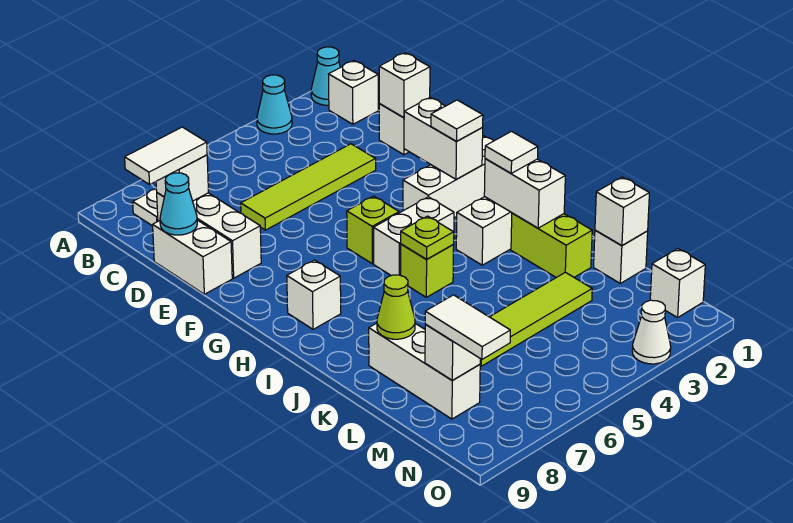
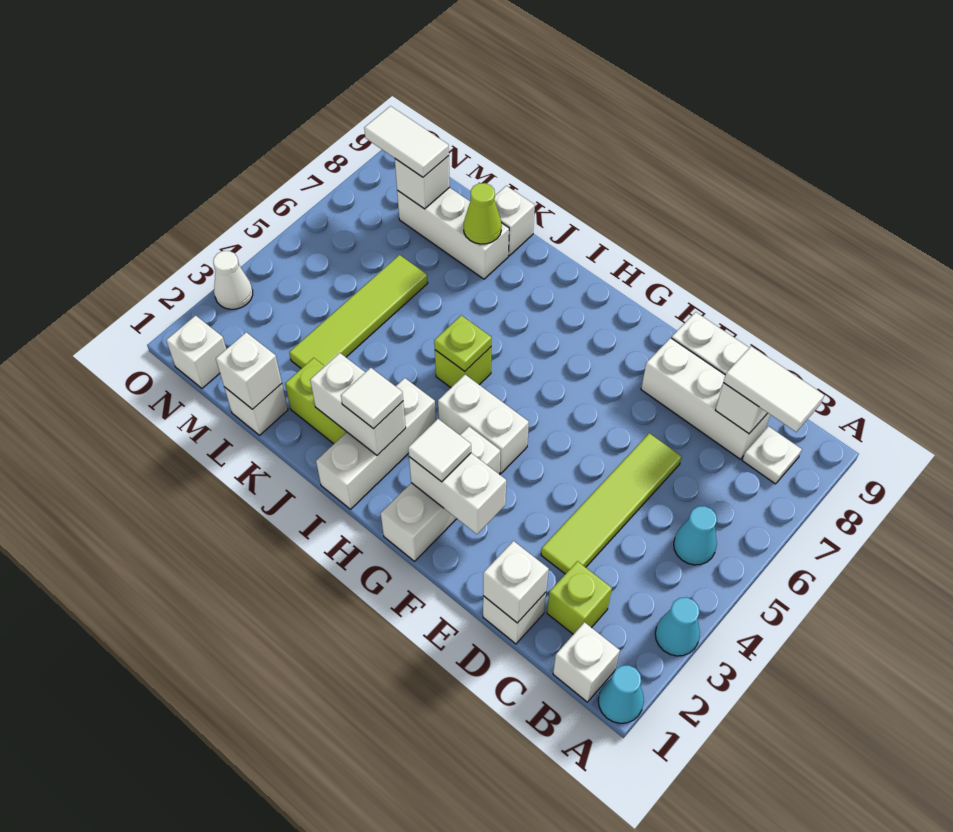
white 1x2 tile [125,127,207,185] -> white 1x2 tile turned to [723,346,824,432]
cyan 1x1 cone [160,173,197,235] -> cyan 1x1 cone moved to [674,506,717,565]
lime 1x1 brick [347,196,399,264] -> lime 1x1 brick moved to [547,561,612,634]
white 1x2 brick [374,197,454,276] -> white 1x2 brick turned to [438,375,529,473]
white 1x1 brick [287,260,341,329] -> white 1x1 brick moved to [495,186,535,256]

